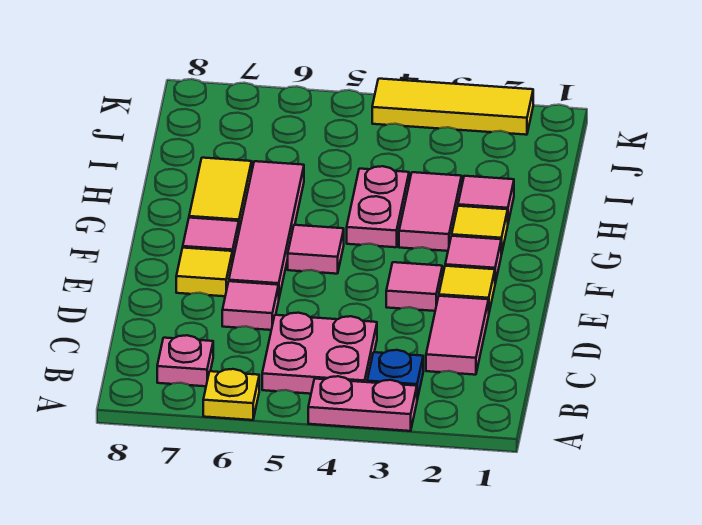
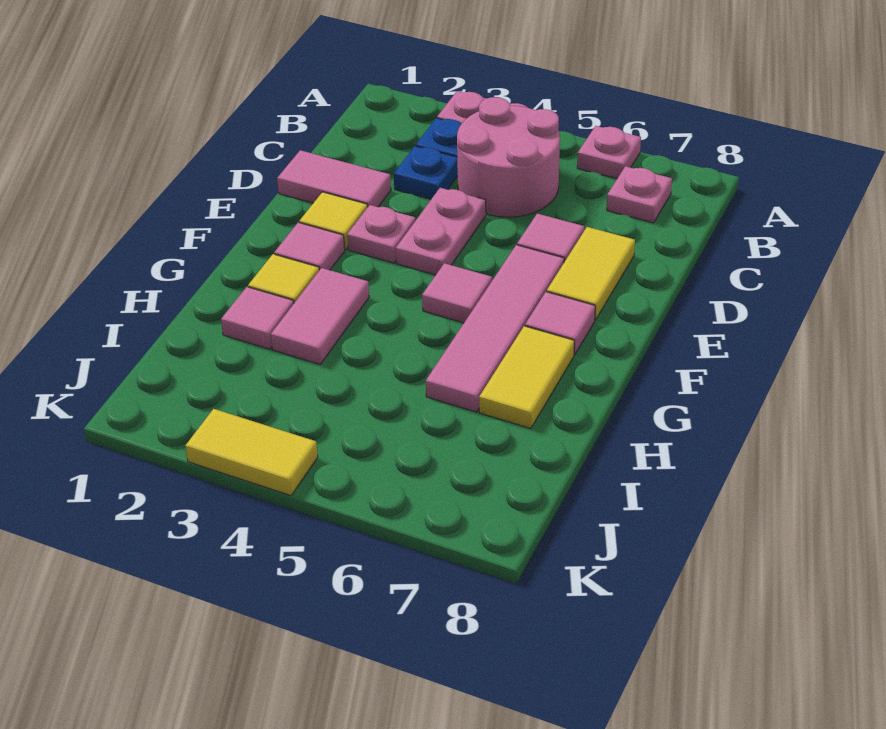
yellow 1x1 plate [203,369,259,420] -> pink 1x1 plate [577,126,641,179]
pink 2x2 plate [262,313,377,394] -> pink 2x2 round brick [457,97,560,217]
pink 1x2 tile [426,296,489,375] -> pink 1x2 tile turned to [277,150,391,207]
none -> blue 1x1 plate [394,146,458,199]
pink 1x1 tile [386,262,442,311] -> pink 1x1 plate [347,205,415,263]
yellow 1x1 tile [176,248,232,296] -> yellow 1x2 tile [547,227,635,320]
pink 1x2 plate [347,166,409,247] -> pink 1x2 plate moved to [396,188,486,275]
yellow 1x3 tile [372,79,533,135] -> yellow 1x2 tile [185,409,318,496]

